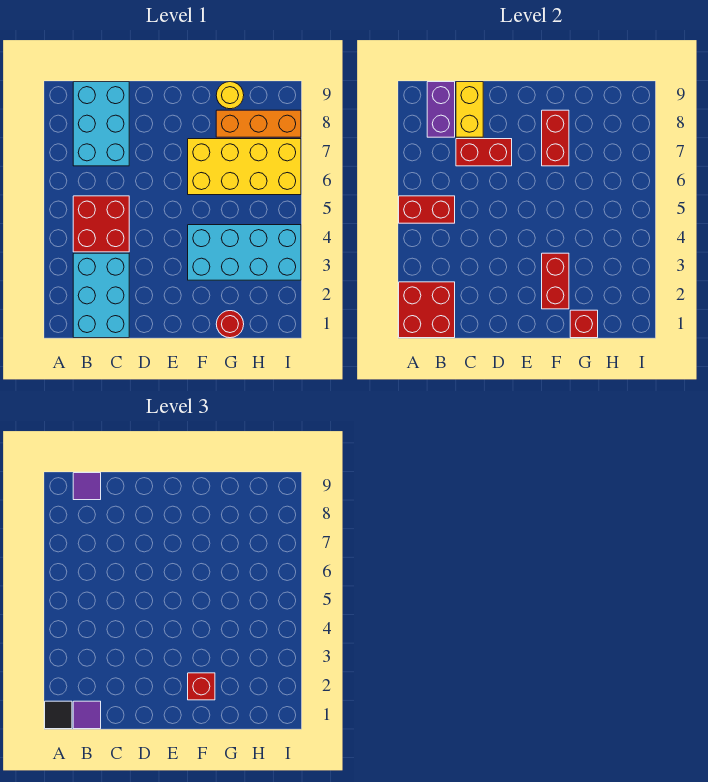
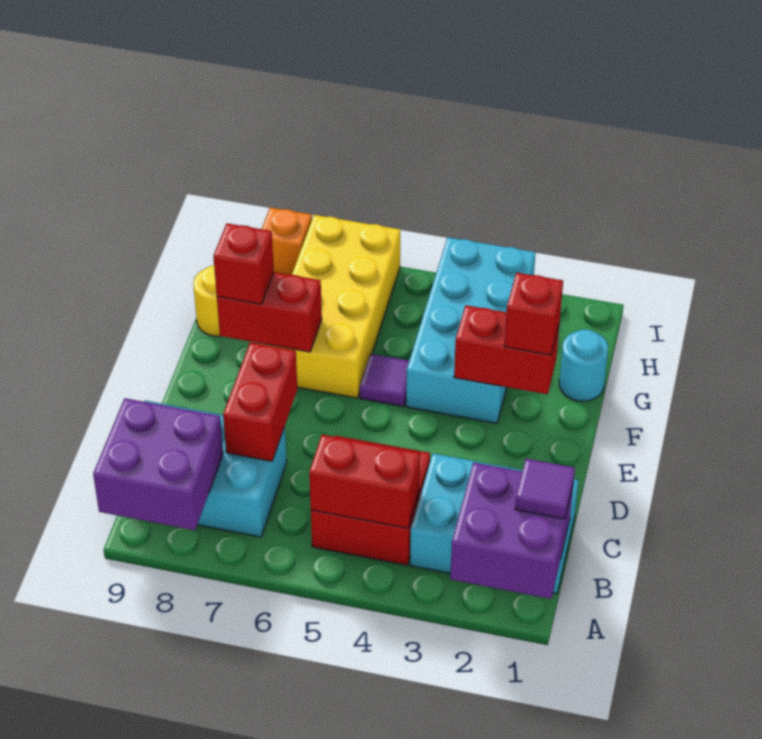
red 2x2 brick [399,282,455,338] -> purple 2x2 brick [450,462,574,599]
black 1x1 tile [45,701,72,729] -> none
red 1x2 brick [399,196,455,223] -> red 1x2 brick turned to [309,435,420,528]
purple 1x2 brick [427,82,455,137] -> purple 2x2 brick [93,398,223,530]
purple 1x1 tile [73,473,101,500] -> purple 1x1 tile moved to [360,354,409,407]
yellow 1x2 brick [456,82,483,137] -> none
red 1x1 round brick [216,311,244,338] -> cyan 1x1 round brick [559,329,608,401]
red 1x1 brick [570,310,598,338] -> red 1x1 brick moved to [213,223,274,304]
orange 1x3 brick [216,110,301,137] -> orange 1x1 brick [262,207,312,275]

